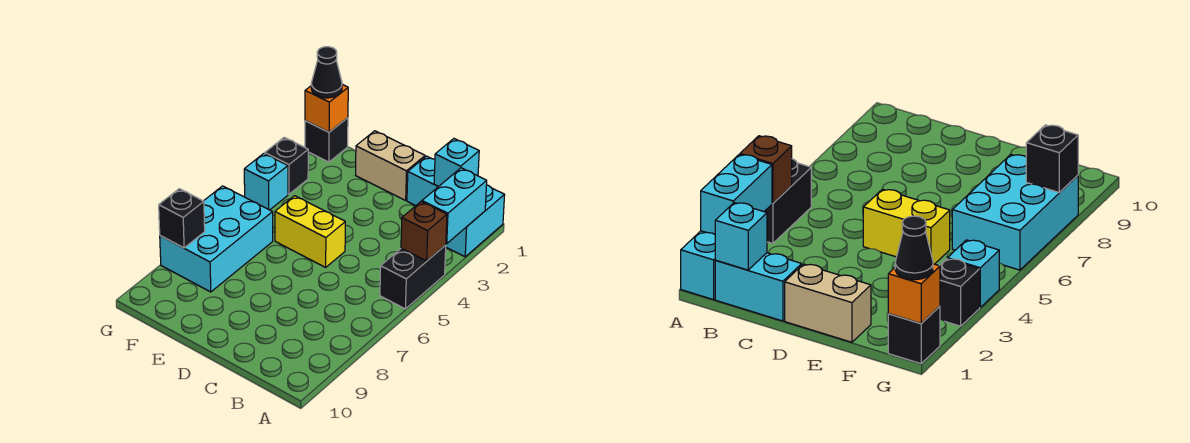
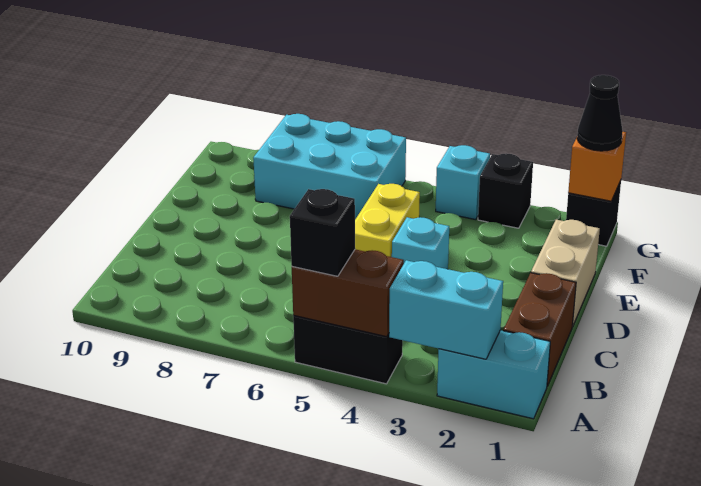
brown 1x1 brick [401,202,447,261] -> brown 1x2 brick [292,249,404,337]
cyan 1x2 brick [407,156,438,206] -> brown 1x2 brick [503,273,576,386]
cyan 1x1 brick [434,139,479,186] -> cyan 1x1 brick moved to [392,217,449,269]
black 1x1 brick [159,189,205,248] -> black 1x1 brick moved to [290,189,355,276]

